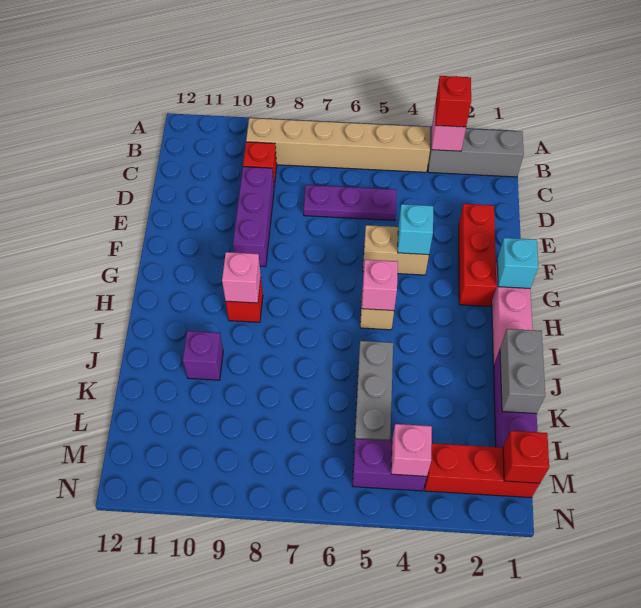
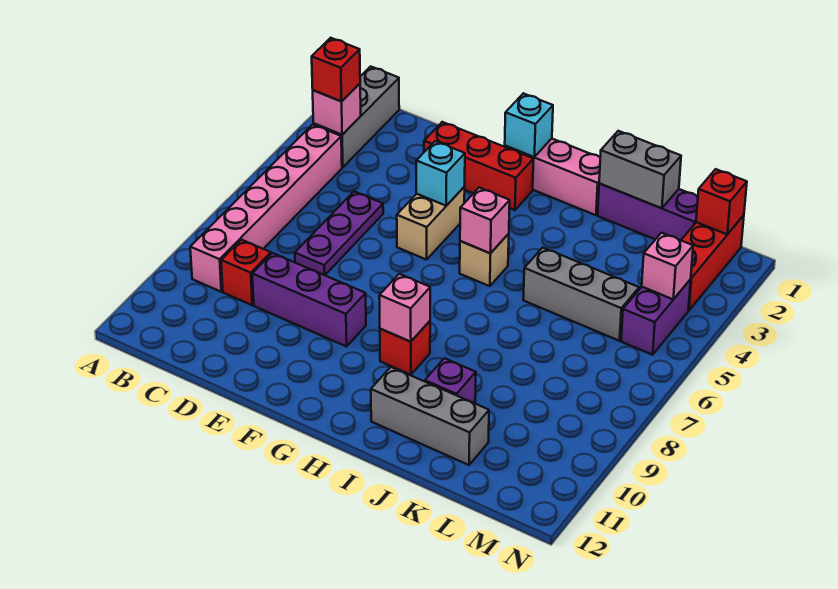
tan 1x6 brick [246,118,430,172] -> pink 1x6 brick [190,124,342,292]
none -> grey 1x3 brick [371,367,489,465]

